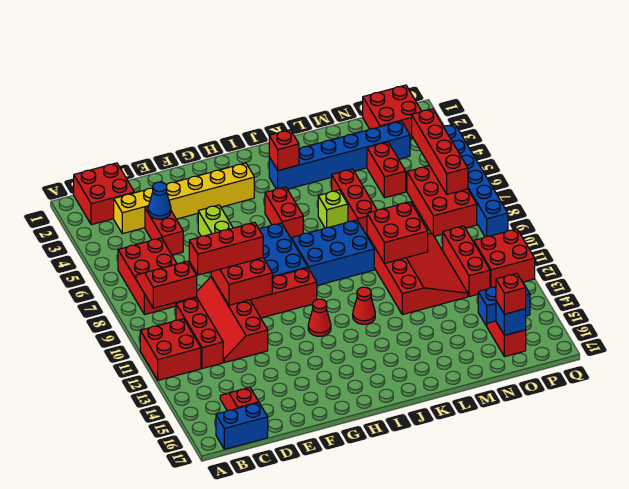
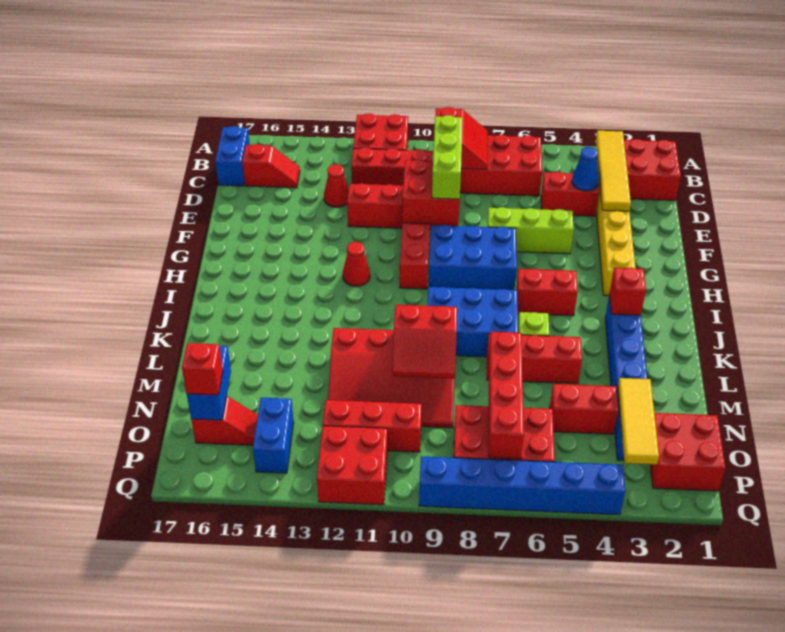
none -> yellow 1x4 tile [596,131,631,211]
red 1x3 brick [189,222,263,275] -> lime 1x3 brick [432,115,462,199]
blue 2x3 brick [292,220,374,285] -> blue 2x3 brick turned to [427,287,518,357]
red 1x1 cone [353,287,375,324] -> red 1x1 cone moved to [324,164,349,207]
red 2x2 brick [367,202,428,263] -> red 2x2 slope [392,305,457,379]
none -> yellow 1x3 tile [618,378,659,464]
blue 1x1 brick [496,301,526,335] -> blue 1x2 brick [187,346,231,420]
red 1x4 brick [412,109,468,194] -> red 1x4 brick turned to [489,332,524,459]

